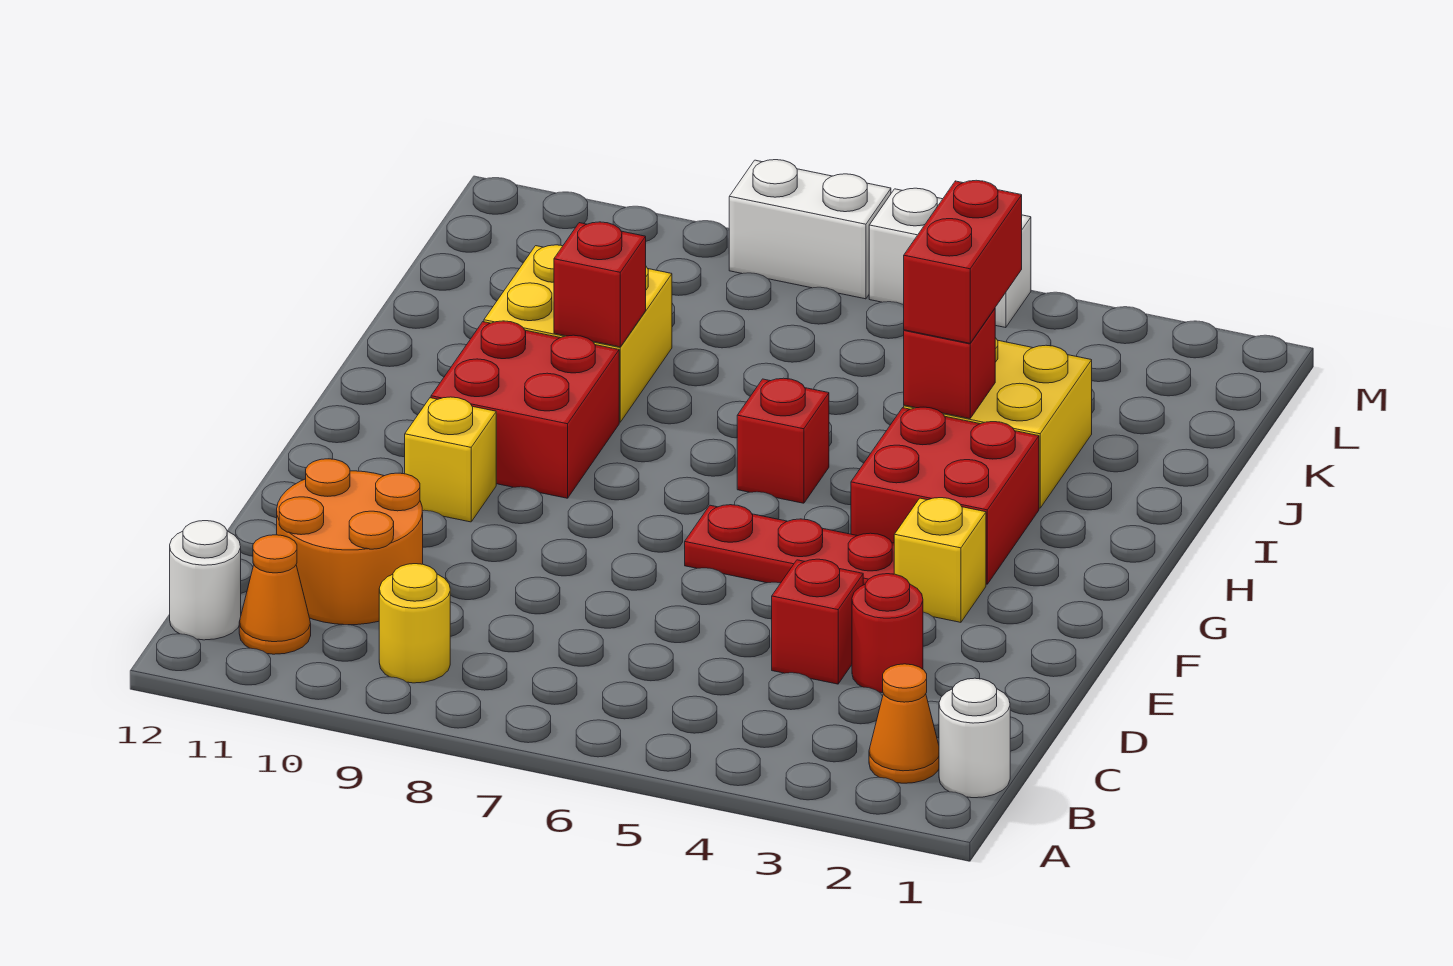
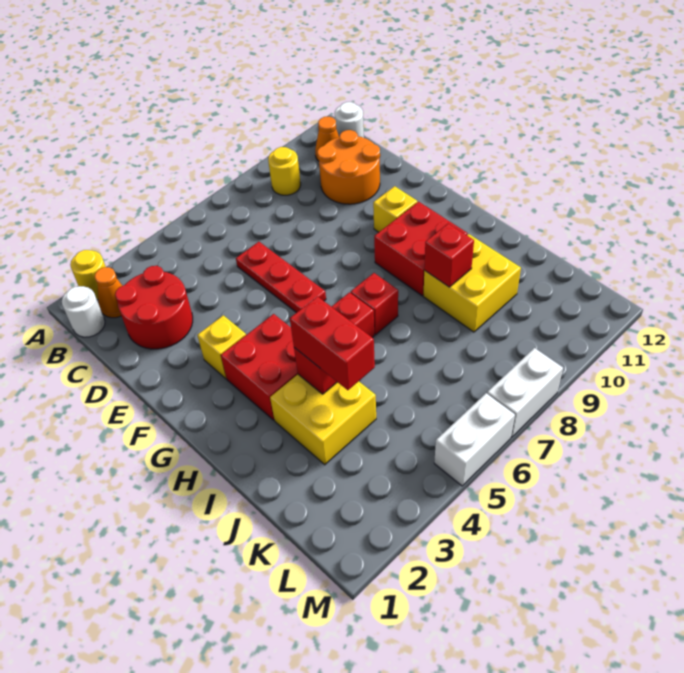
none -> yellow 1x1 round brick [70,250,106,300]
red 1x1 round brick [852,574,923,693] -> red 2x2 round brick [115,266,193,349]
red 1x1 brick [772,559,863,684] -> red 1x1 brick moved to [351,273,398,335]
red 1x3 plate [685,505,894,585] -> red 1x3 plate turned to [236,242,326,313]

